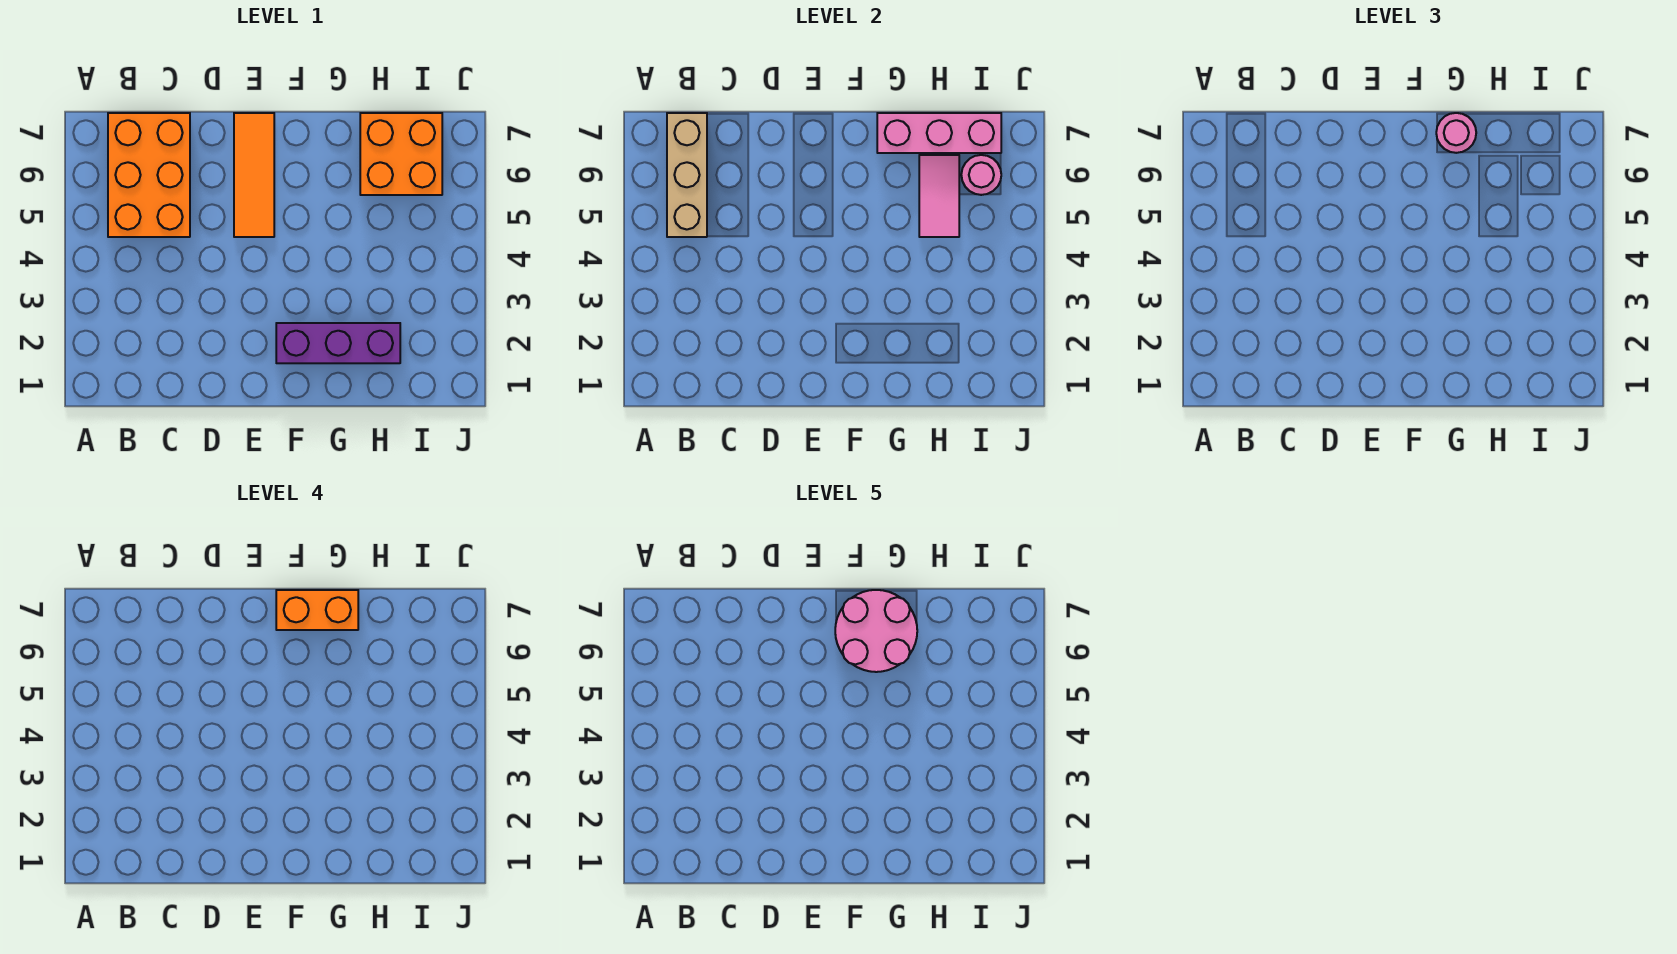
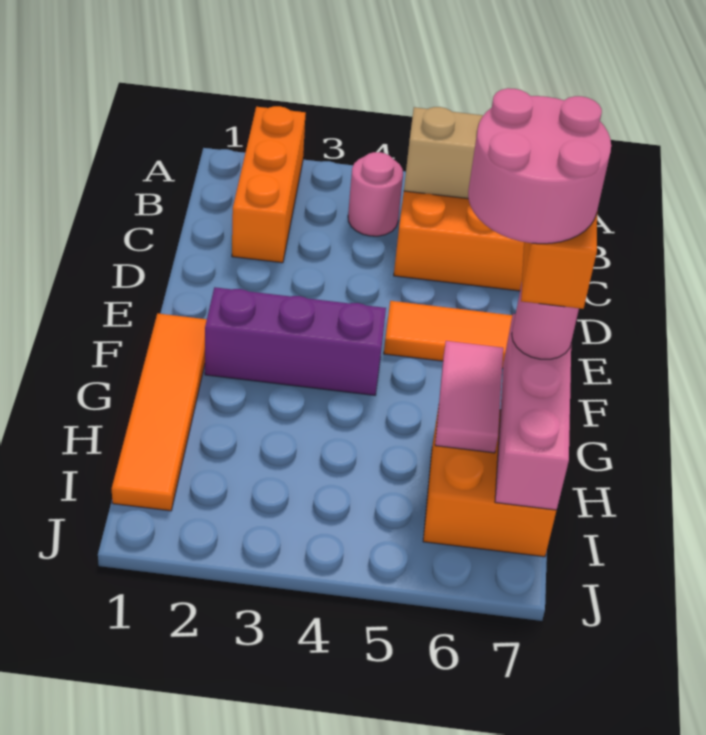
none -> orange 1x3 brick [232,106,306,263]
none -> orange 1x4 tile [112,313,207,511]
purple 1x3 brick [276,323,400,363] -> purple 1x3 brick turned to [205,287,386,395]
pink 1x2 tile [919,155,959,237] -> pink 1x2 tile turned to [435,341,503,453]
pink 1x1 round brick [961,155,1001,195] -> pink 1x1 round brick moved to [348,152,403,236]

